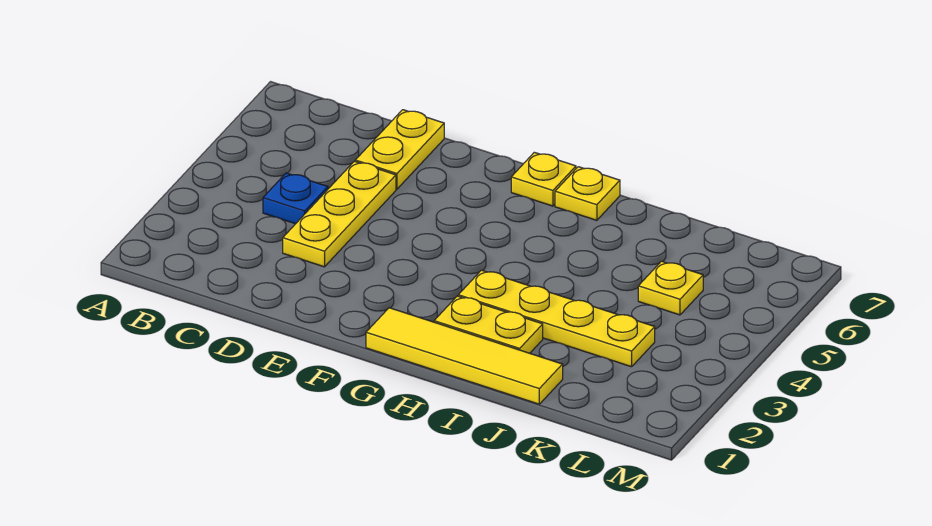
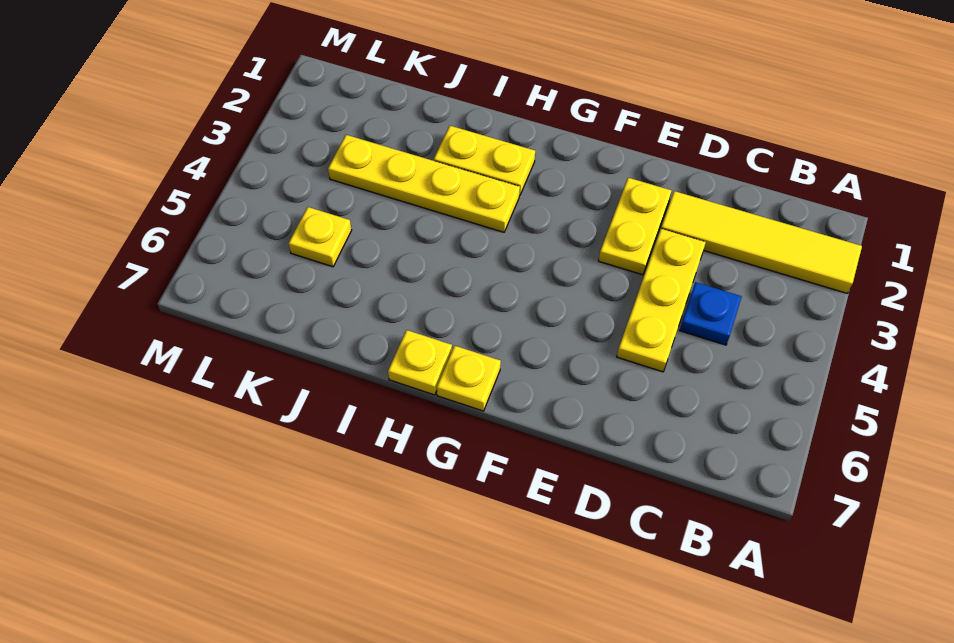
yellow 1x2 plate [355,110,444,189] -> yellow 1x2 plate moved to [599,178,671,275]
yellow 1x4 tile [366,308,563,404] -> yellow 1x4 tile moved to [661,191,862,293]

